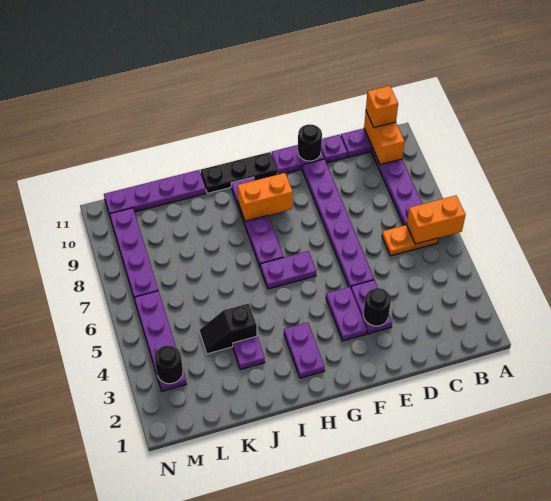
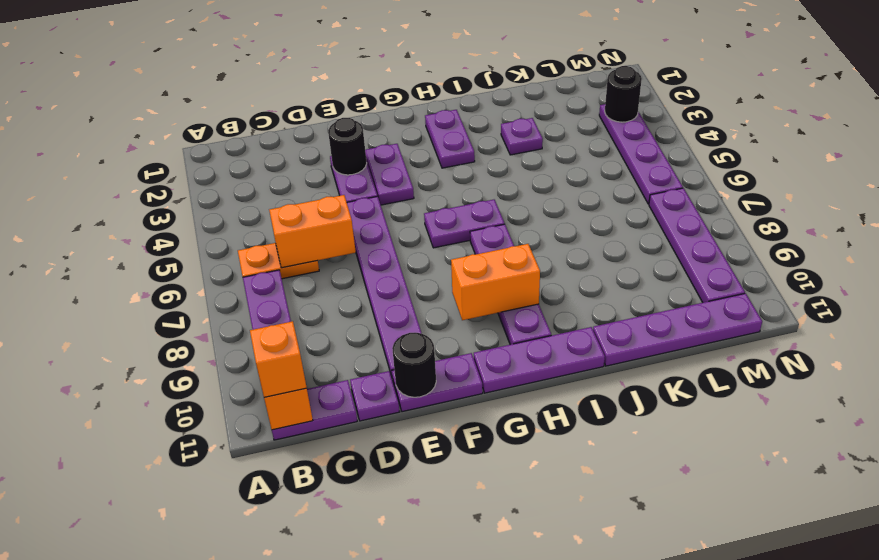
orange 1x2 brick [407,195,465,244] -> orange 1x2 brick moved to [269,195,356,268]
black 1x3 plate [200,152,277,193] -> purple 1x3 plate [474,327,605,393]
black 1x2 slope [200,303,257,354] -> none

